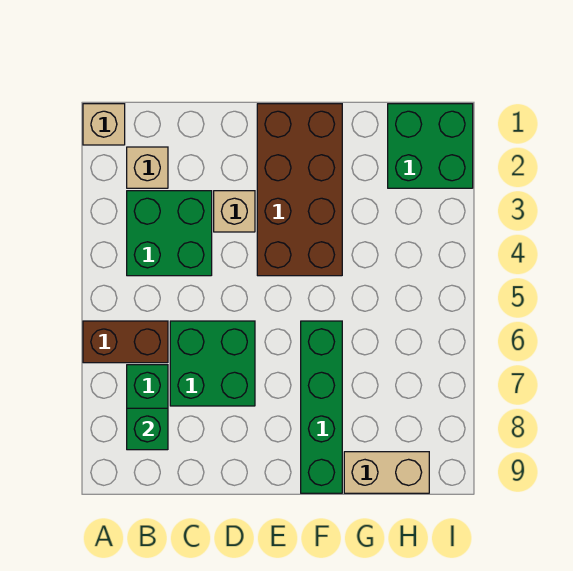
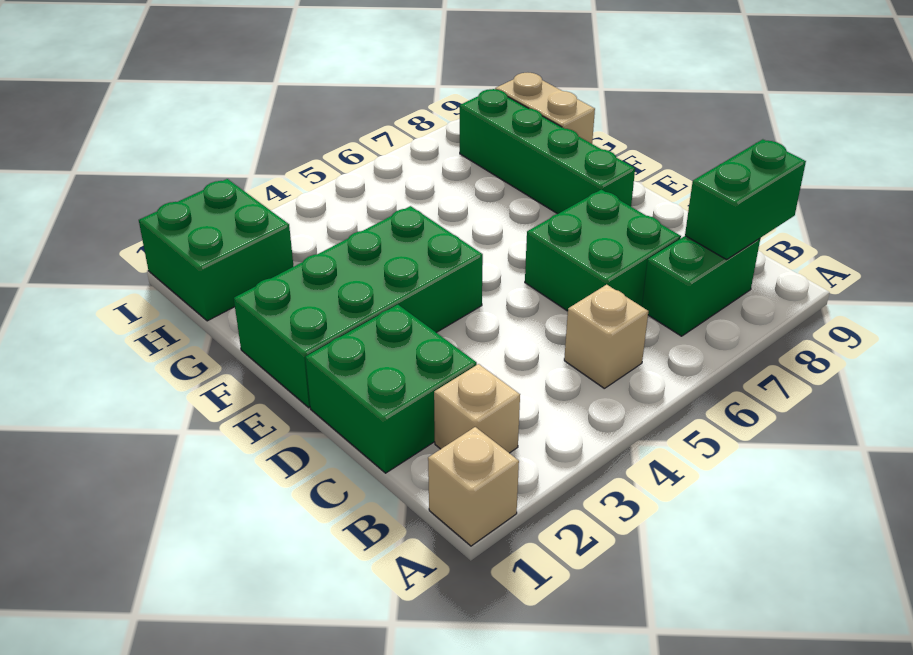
brown 1x2 brick [83,321,168,363] -> none
green 2x2 brick [127,191,212,276] -> green 2x2 brick moved to [305,305,477,473]
green 1x1 brick [127,408,168,450] -> green 1x2 brick [685,139,806,260]
tan 1x1 brick [214,191,255,232] -> tan 1x1 brick moved to [564,284,648,388]
brown 2x4 brick [257,104,342,276] -> green 2x4 brick [234,206,483,407]
green 1x4 brick [301,321,342,493] -> green 1x4 brick turned to [460,89,635,214]

